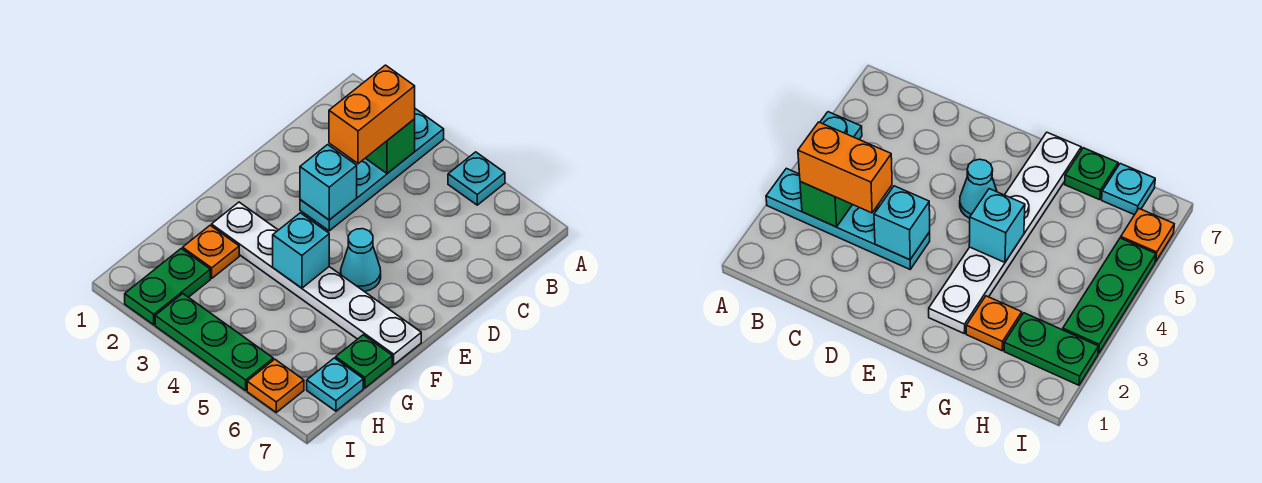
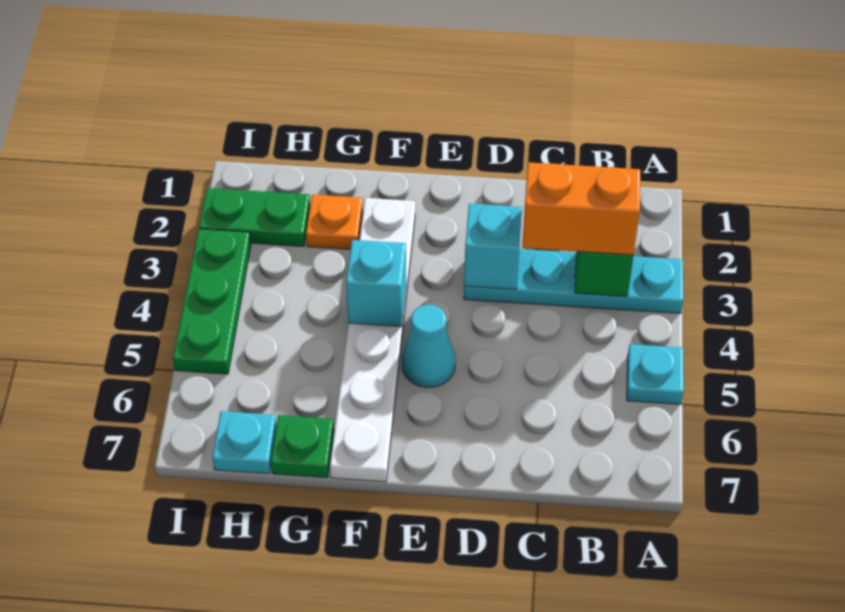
orange 1x1 plate [247,359,304,412] -> none

